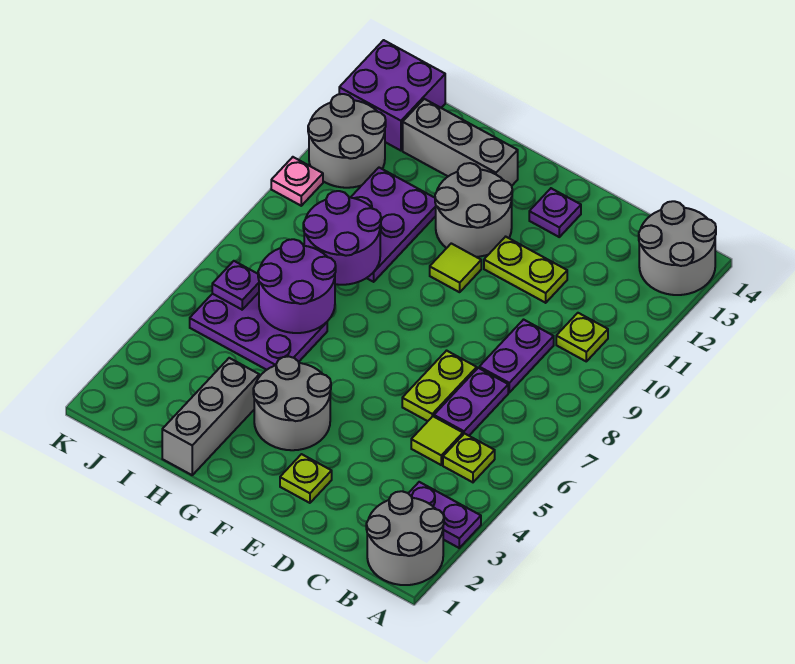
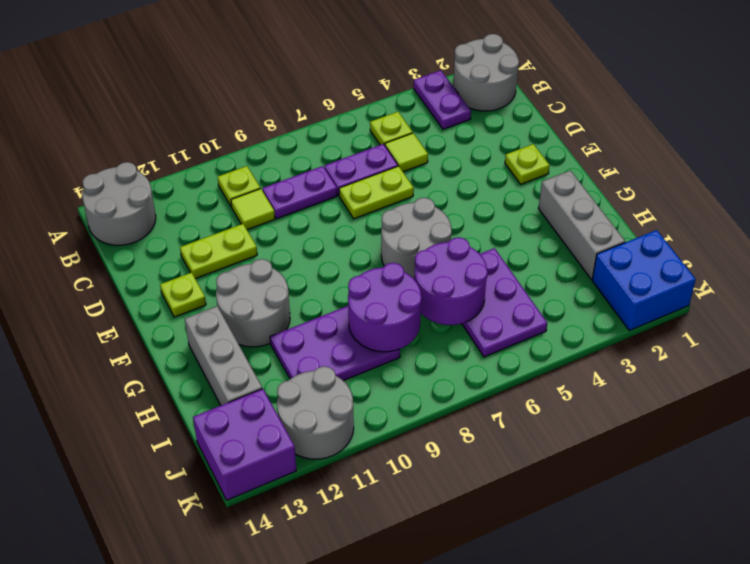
lime 1x2 plate [484,237,567,303] -> lime 1x2 plate turned to [180,224,257,279]
purple 1x1 plate [529,188,581,237] -> lime 1x1 plate [160,272,206,317]
grey 2x2 round brick [253,356,331,450] -> grey 2x2 round brick moved to [381,198,452,279]
lime 1x1 tile [430,243,481,292] -> lime 1x1 tile moved to [231,189,275,230]
grey 1x3 brick [162,358,259,475] -> grey 1x3 brick turned to [539,170,625,279]
none -> blue 2x2 brick [592,230,696,331]
purple 1x1 plate [212,261,259,310] -> none
pink 1x1 plate [271,157,323,206] -> none

